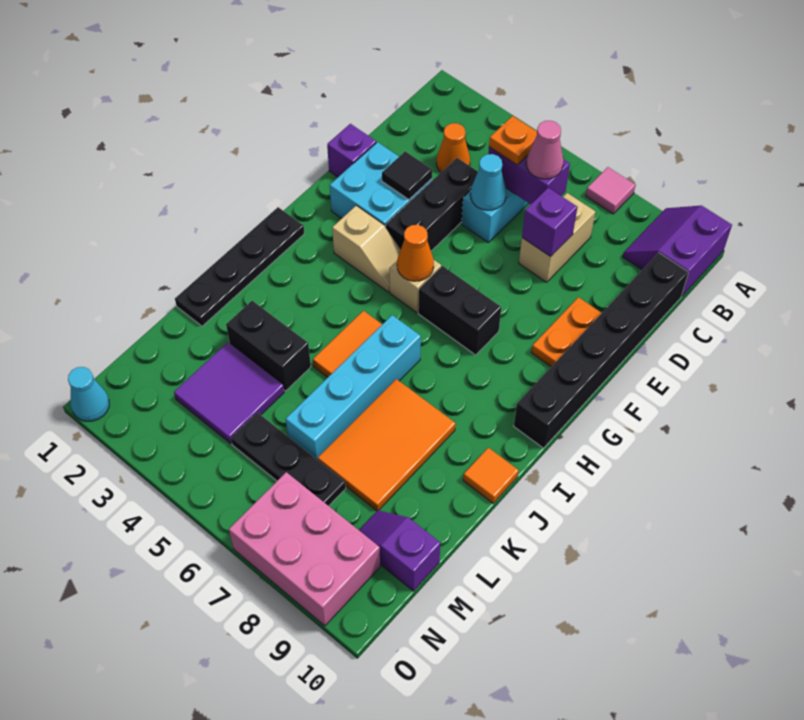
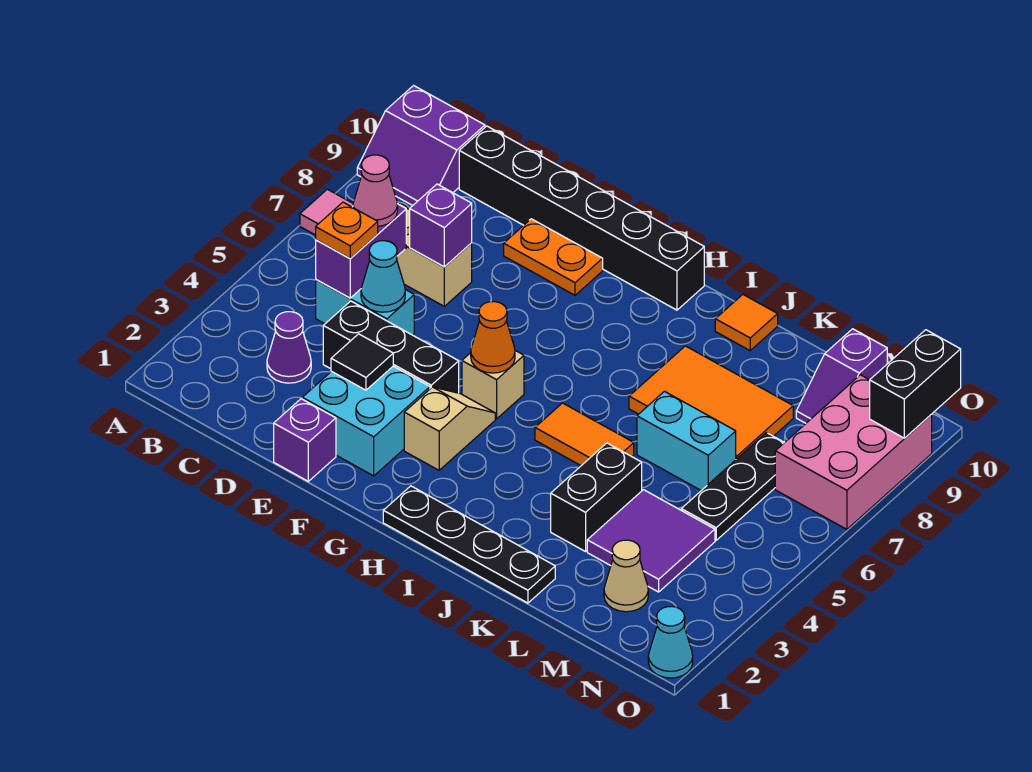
orange 1x1 cone [436,123,470,172] -> purple 1x1 cone [267,312,311,383]
black 1x2 brick [418,266,501,355] -> black 1x2 brick moved to [870,330,961,438]
cyan 1x4 brick [286,315,421,460] -> cyan 1x2 brick [637,391,736,491]
none -> tan 1x1 cone [604,540,648,612]

